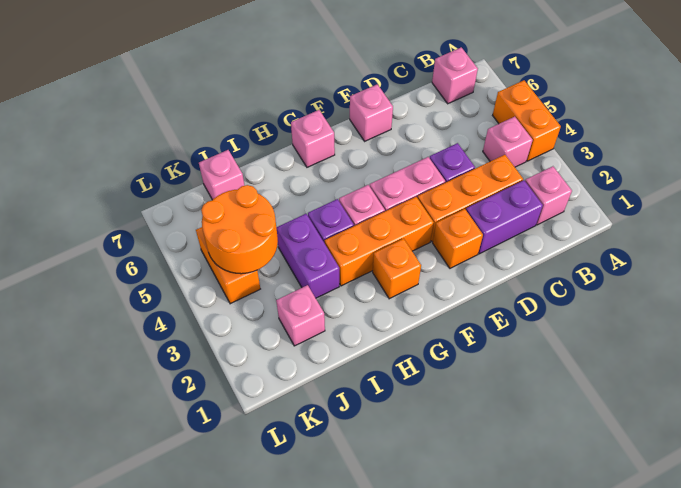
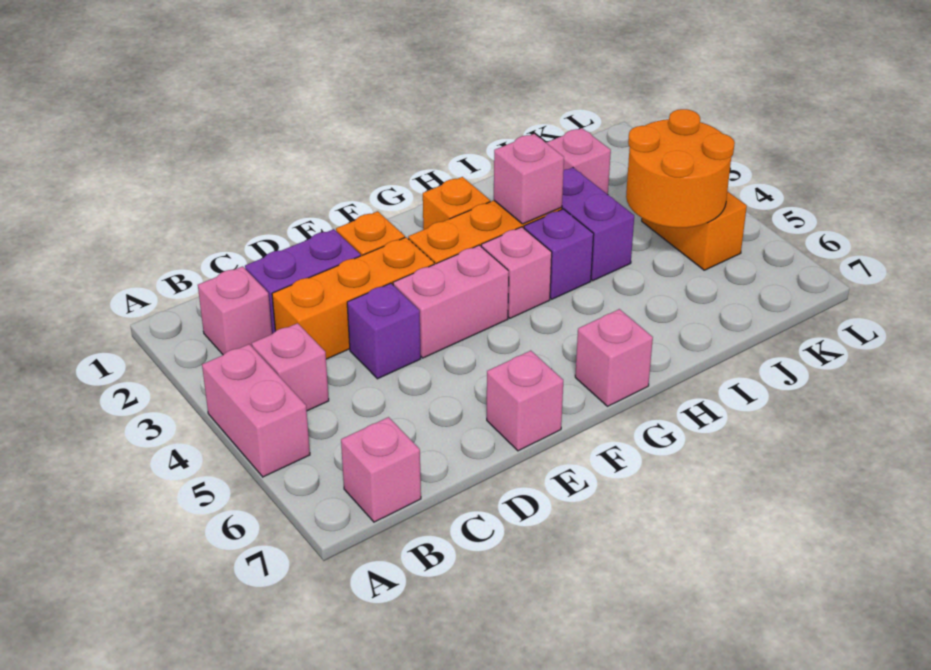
orange 1x2 brick [493,80,561,161] -> pink 1x2 brick [202,344,310,477]
pink 1x1 brick [199,150,244,200] -> pink 1x1 brick moved to [494,134,564,224]

